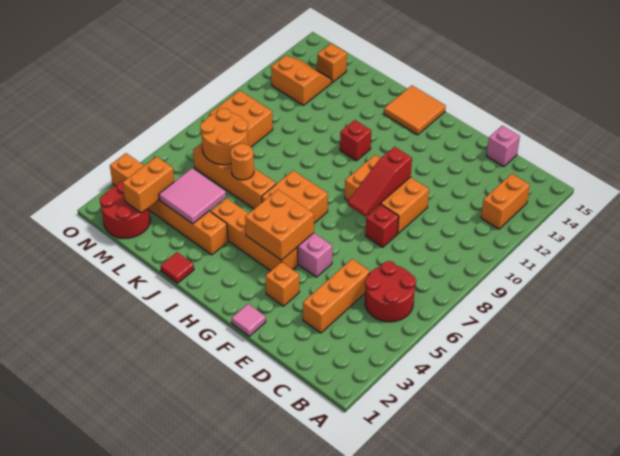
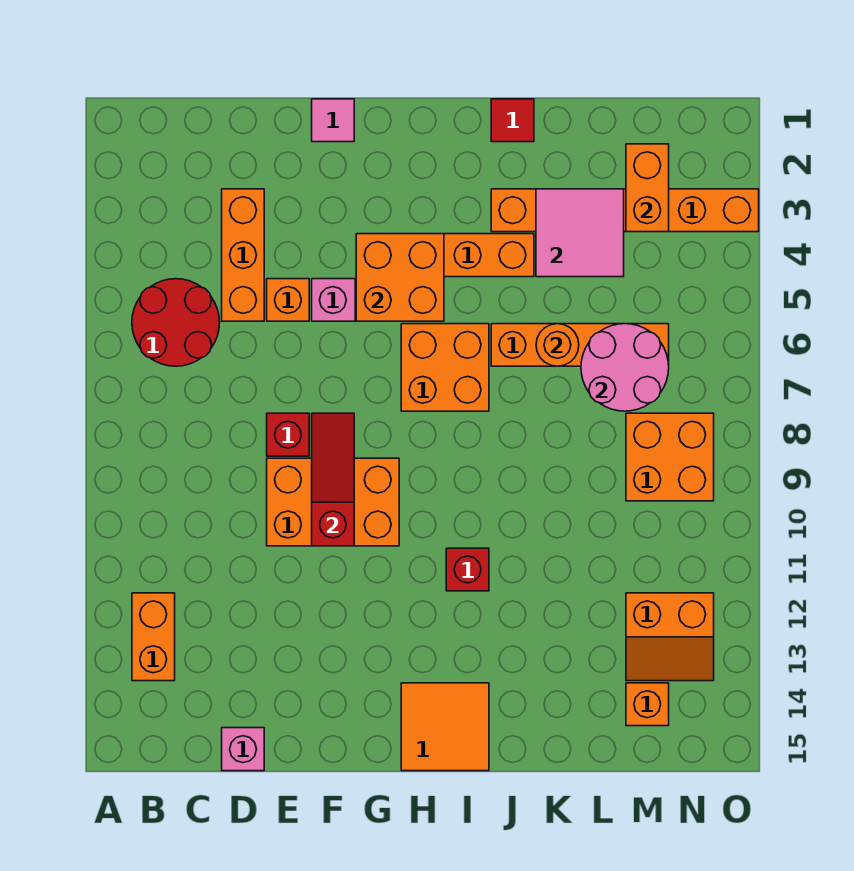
orange 1x1 brick [265,262,299,306] -> orange 1x1 brick moved to [267,279,309,321]
orange 2x2 round brick [200,108,248,165] -> pink 2x2 round brick [581,324,669,411]
red 2x2 round brick [100,181,150,238] -> none

